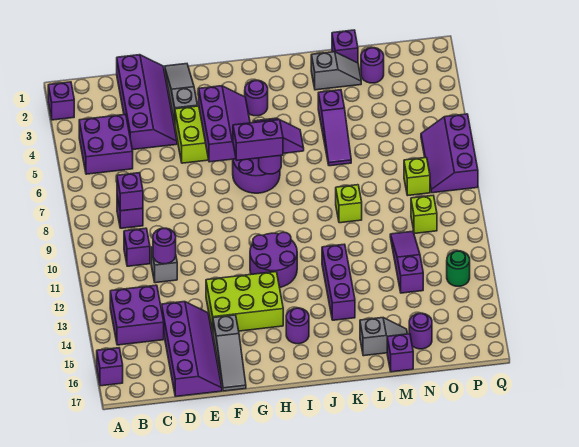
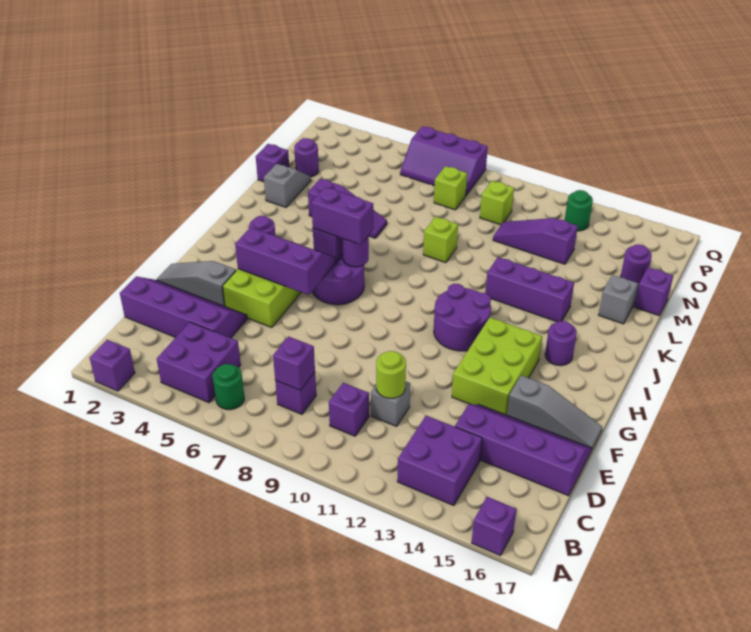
none -> green 1x1 round brick [213,364,244,410]
purple 1x1 round brick [153,228,176,264] -> lime 1x1 round brick [376,351,406,398]
purple 1x2 brick [233,120,283,160] -> purple 1x2 brick turned to [311,187,373,245]

